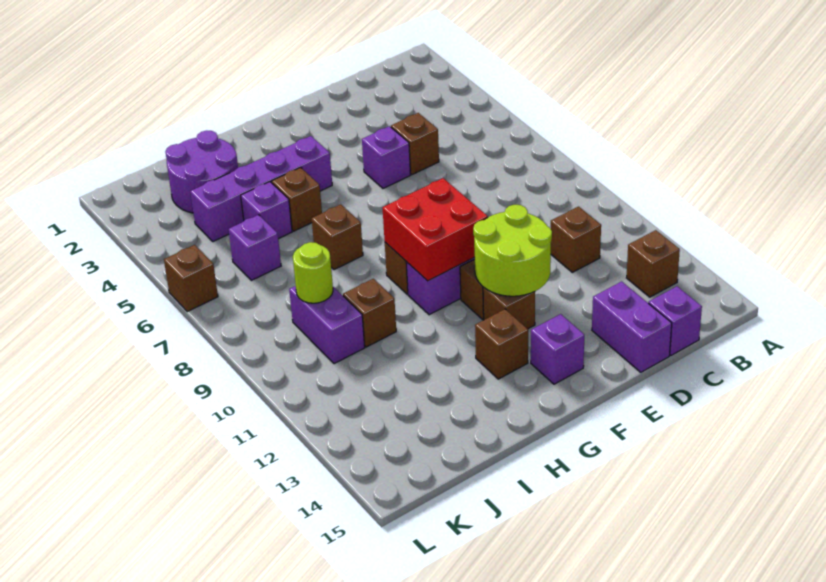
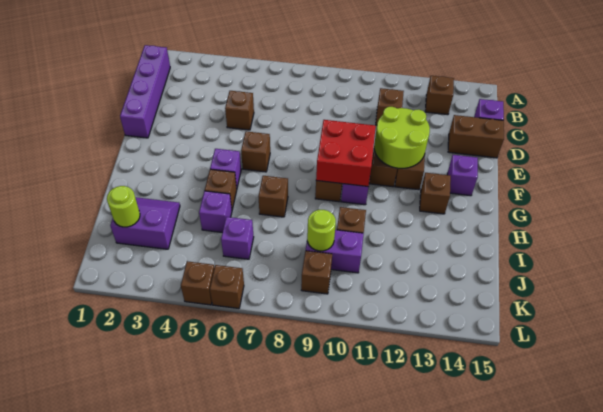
purple 1x2 brick [592,282,672,372] -> brown 1x2 brick [448,115,504,158]
purple 1x1 brick [362,126,411,188] -> purple 1x1 brick moved to [210,149,241,188]
none -> brown 1x1 brick [241,131,270,172]
purple 1x4 brick [190,136,332,242] -> purple 1x4 brick moved to [120,45,170,138]
purple 2x2 round brick [165,131,238,213] -> purple 2x2 slope [110,197,180,249]
none -> lime 1x1 round brick [107,186,140,227]
none -> brown 1x1 brick [301,251,332,294]
none -> brown 1x1 brick [181,261,214,305]

